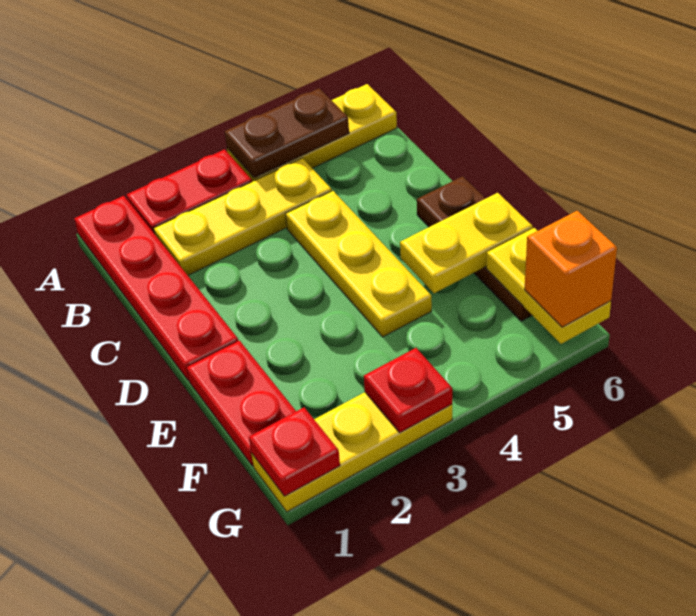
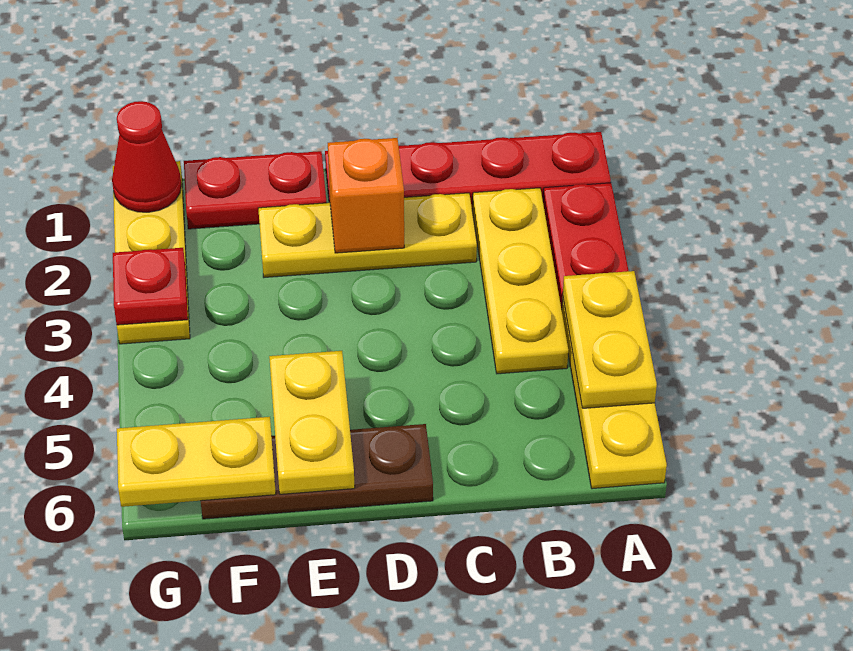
brown 1x2 plate [225,88,349,178] -> yellow 1x2 plate [563,271,657,408]
yellow 1x3 plate [286,191,432,337] -> yellow 1x3 plate moved to [258,193,477,277]
red 1x1 plate [249,408,340,496] -> red 1x1 cone [112,101,181,212]
orange 1x1 brick [525,211,617,327] -> orange 1x1 brick moved to [328,138,404,253]

